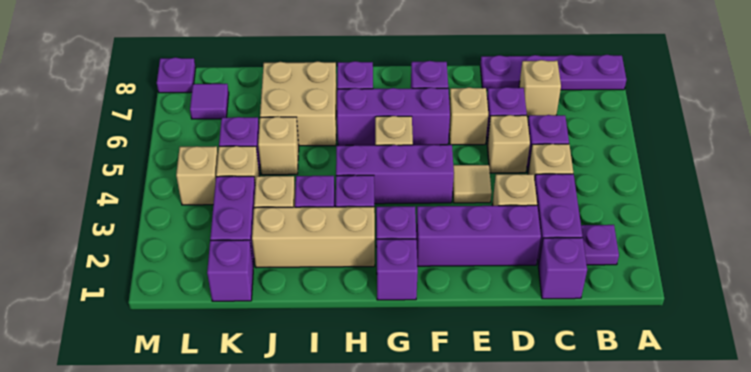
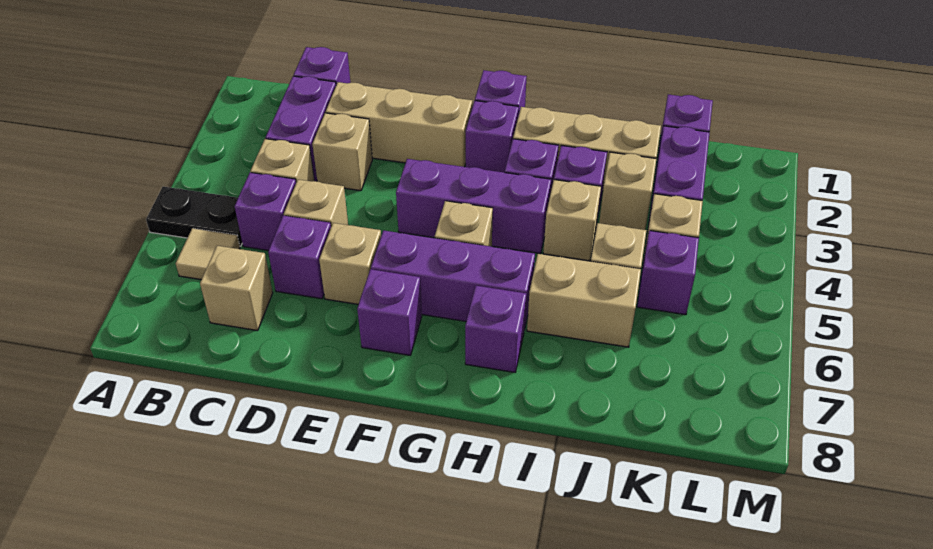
none -> black 1x2 plate [146,187,242,246]
purple 1x4 plate [480,55,626,90] -> none
purple 1x1 plate [581,225,619,265] -> none
purple 1x3 brick [416,205,541,266] -> tan 1x3 brick [326,82,472,167]
tan 1x1 tile [453,165,491,203] -> tan 1x1 tile moved to [176,228,240,280]
tan 2x2 brick [260,61,337,146] -> tan 1x2 brick [527,254,641,347]
tan 1x1 brick [176,146,218,205] -> tan 1x1 brick moved to [543,180,601,261]
purple 1x1 tile [190,84,229,119] -> none
purple 1x1 plate [157,57,196,93] -> none

